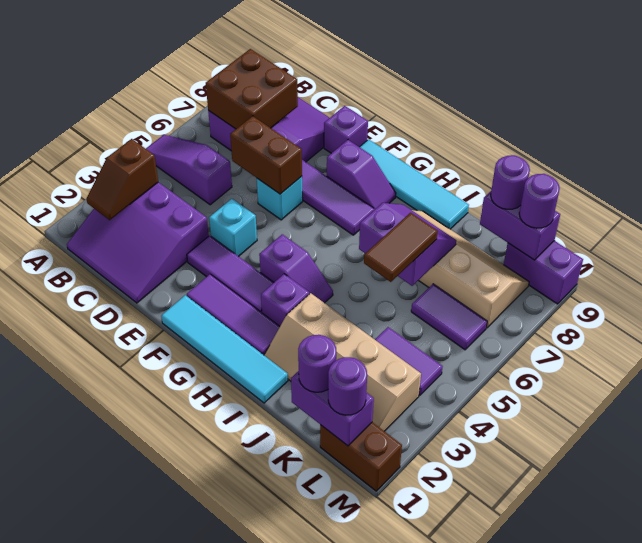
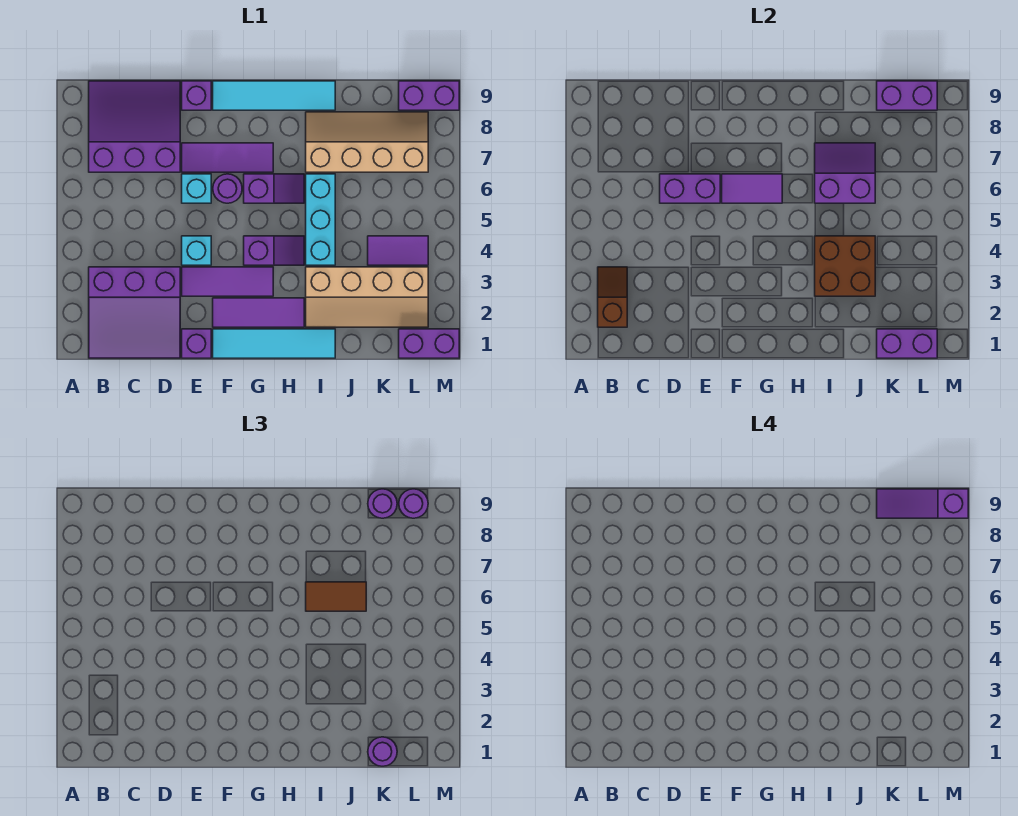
purple 1x3 slope [146,135,232,205] -> purple 1x3 slope moved to [877,489,968,518]
brown 1x2 slope [86,139,158,220] -> brown 1x2 slope turned to [598,267,627,327]
brown 2x2 brick [206,49,298,129] -> brown 2x2 brick moved to [815,236,875,296]
brown 1x2 brick [230,116,302,194] -> purple 1x2 brick [660,174,720,203]
purple 1x2 slope [327,140,396,209] -> purple 1x2 slope moved to [244,174,304,203]
purple 1x1 brick [261,274,309,326] -> purple 1x1 brick moved to [182,329,211,358]
none -> cyan 1x3 brick [306,174,335,265]
brown 1x2 tile [364,213,438,282] -> brown 1x2 tile turned to [306,582,366,611]
purple 1x2 tile [411,284,487,350] -> purple 1x2 tile moved to [722,174,782,203]
brown 1x2 brick [320,422,402,491] -> purple 1x2 brick [399,329,459,358]
purple 1x1 round brick [328,357,367,415] -> purple 1x1 round brick moved to [213,174,242,203]

